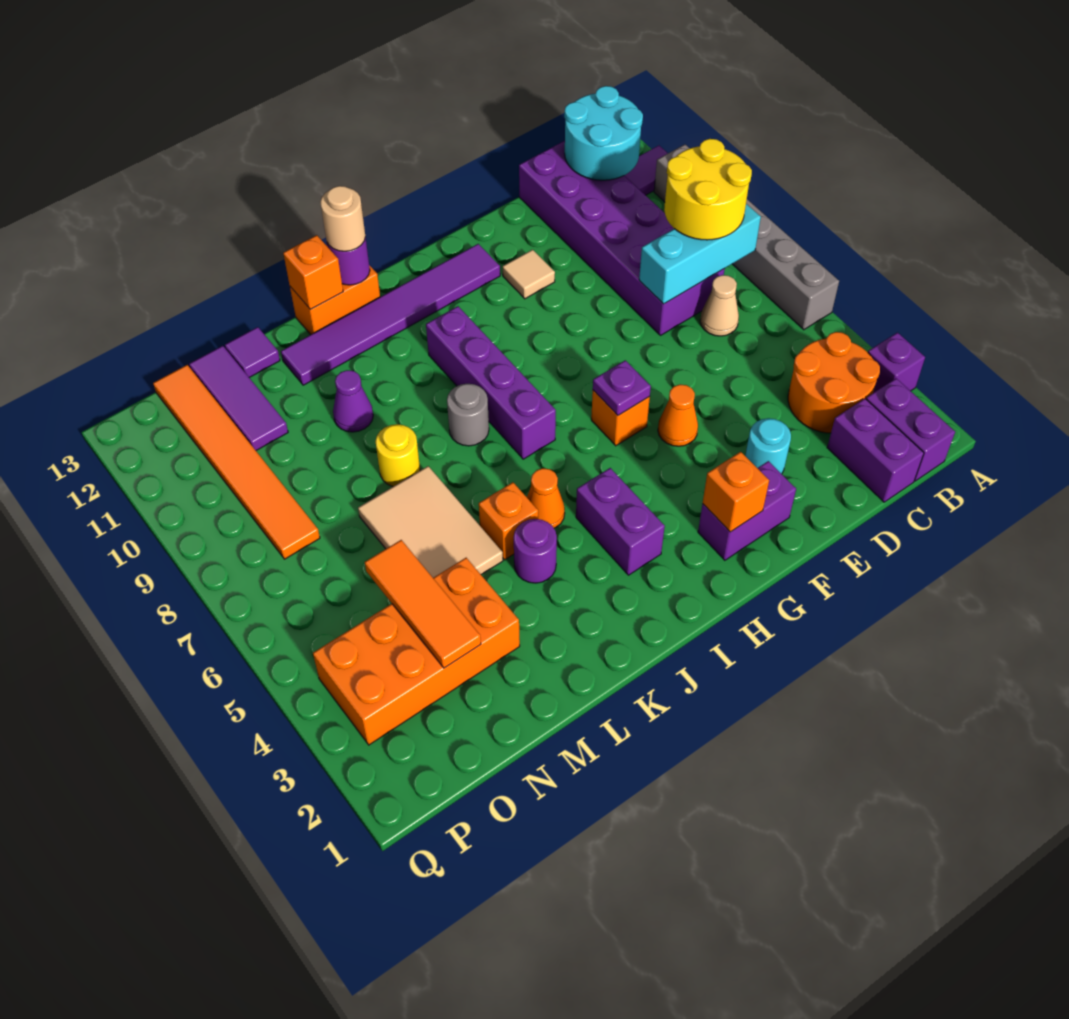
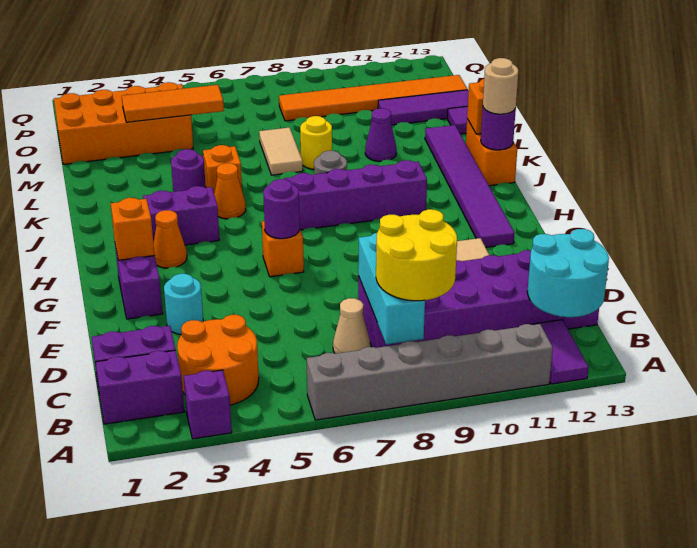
orange 1x1 cone [658,384,698,446] -> orange 1x1 cone moved to [153,210,187,268]
purple 1x1 plate [593,360,651,415] -> purple 1x1 round brick [263,179,300,239]
tan 2x3 tile [358,466,503,578] -> tan 1x2 tile [259,127,303,175]
orange 2x4 brick [313,558,520,745] -> orange 2x4 brick turned to [54,82,193,164]

